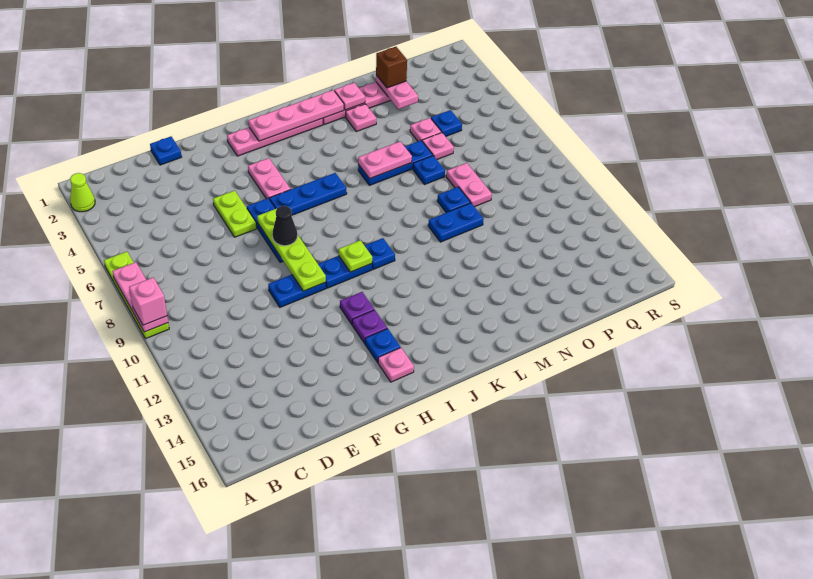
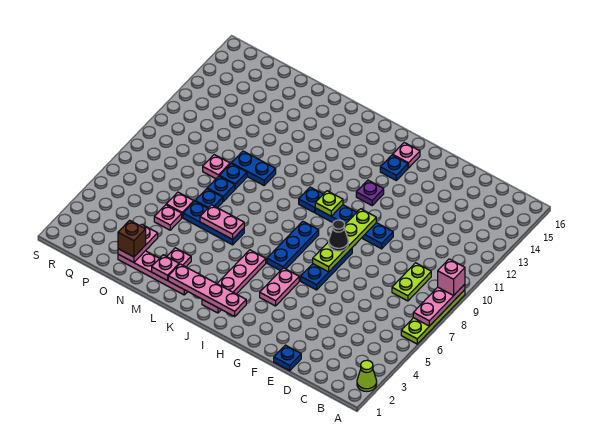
lime 1x2 plate [213,190,257,237] -> lime 1x2 plate moved to [392,263,431,301]
pink 1x4 plate [227,118,323,156] -> pink 1x4 plate turned to [202,250,266,313]
blue 1x3 plate [270,173,347,215] -> blue 1x3 plate turned to [267,221,319,271]
purple 1x1 plate [352,310,387,343] -> none
pink 1x2 plate [446,163,492,207] -> pink 1x1 plate [203,155,230,179]
blue 1x1 plate [431,110,462,137] -> blue 1x1 plate moved to [207,176,235,201]

